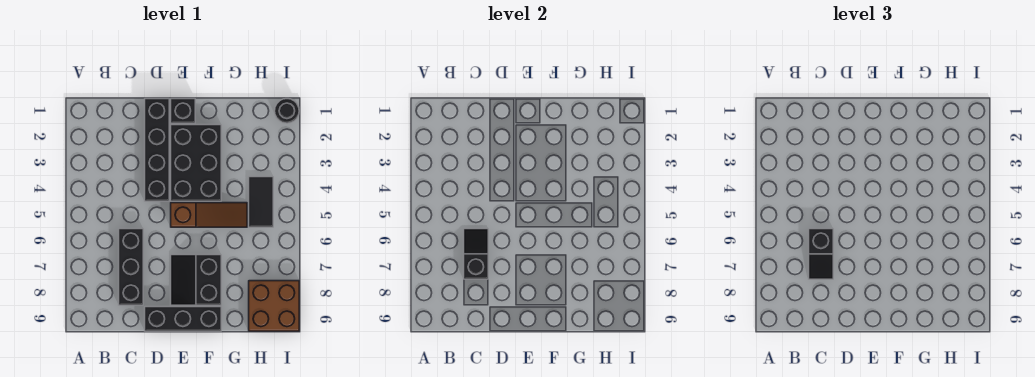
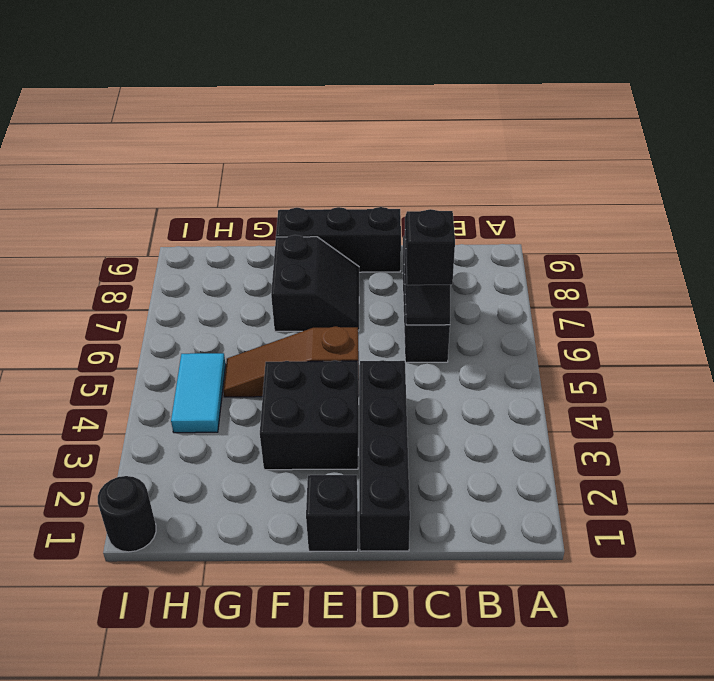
black 2x3 brick [171,125,221,201] -> black 2x2 brick [260,361,359,470]
black 1x2 tile [249,177,273,227] -> cyan 1x2 tile [171,353,226,433]
brown 2x2 brick [249,281,299,331] -> none

